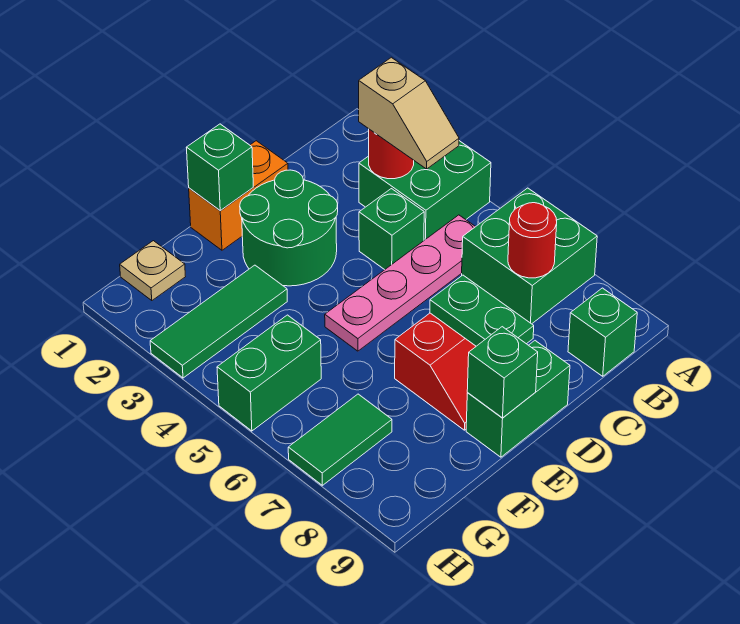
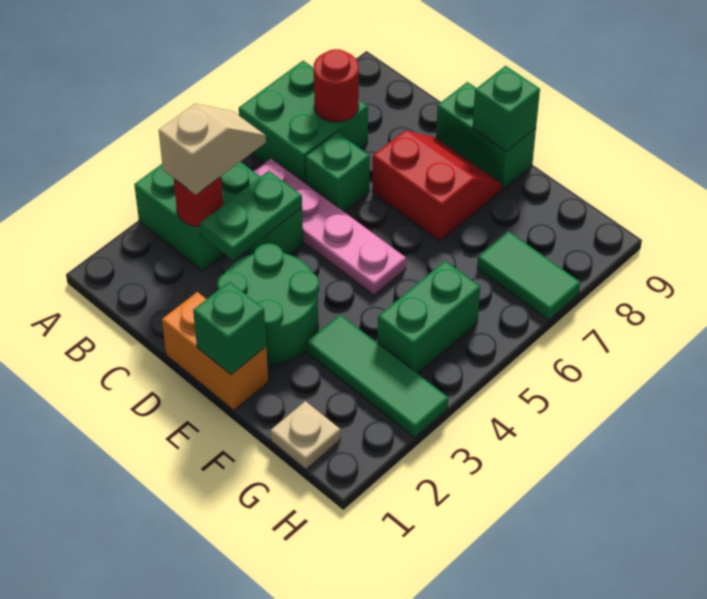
green 1x1 brick [568,288,637,376] -> green 1x1 brick moved to [305,132,370,212]
green 1x2 plate [430,275,534,346] -> green 1x2 plate moved to [200,171,302,260]
green 1x2 brick [217,315,321,431] -> green 1x2 brick turned to [378,261,480,374]

